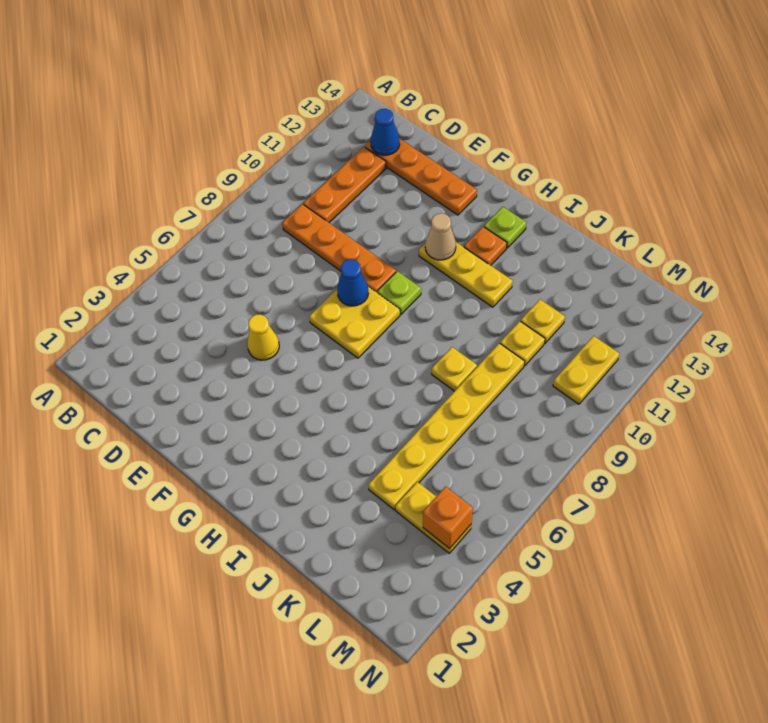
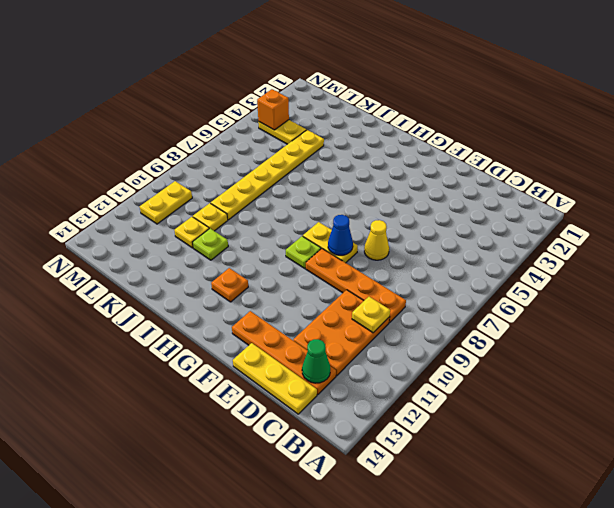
orange 1x3 plate [303,147,386,222] -> orange 2x3 plate [293,290,389,376]
blue 1x1 cone [371,109,400,155] -> green 1x1 cone [302,339,330,383]
yellow 1x1 cone [247,314,279,360] -> yellow 1x1 cone moved to [364,220,389,260]
yellow 2x2 plate [309,287,400,358] -> yellow 1x2 plate [303,222,358,263]
yellow 1x3 plate [419,242,513,307] -> yellow 1x3 plate moved to [233,343,317,414]
tan 1x1 cone [425,213,456,260] -> none
lime 1x1 plate [484,207,527,248] -> lime 1x1 plate moved to [193,229,228,260]
yellow 1x1 plate [432,347,477,391] -> yellow 1x1 plate moved to [352,297,390,333]

